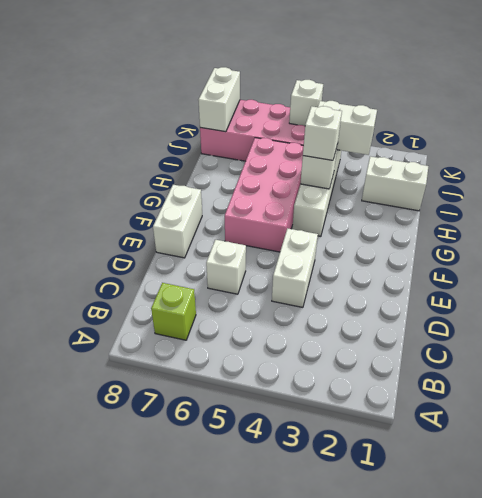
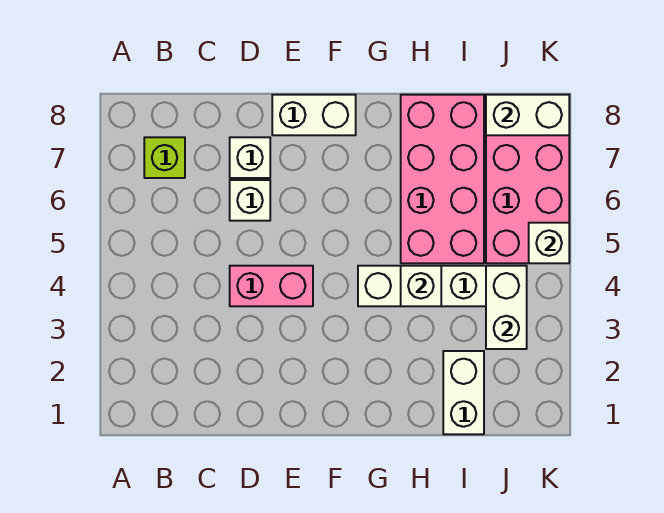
white 1x2 brick [272,228,318,307] -> pink 1x2 brick [230,266,313,306]
pink 2x4 brick [225,138,304,252] -> pink 2x4 brick turned to [401,95,484,263]
white 1x1 brick [303,106,342,160] -> white 1x1 brick moved to [230,137,270,178]

